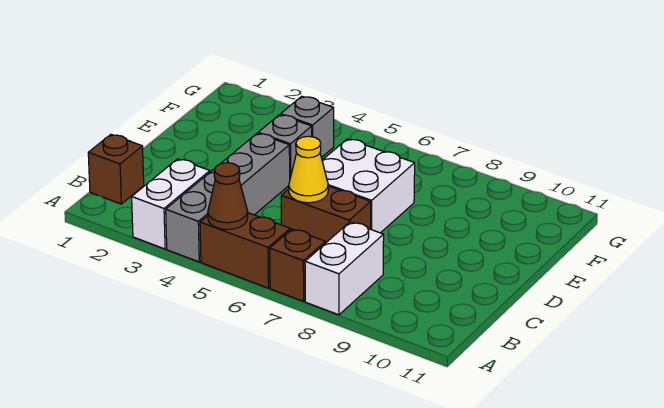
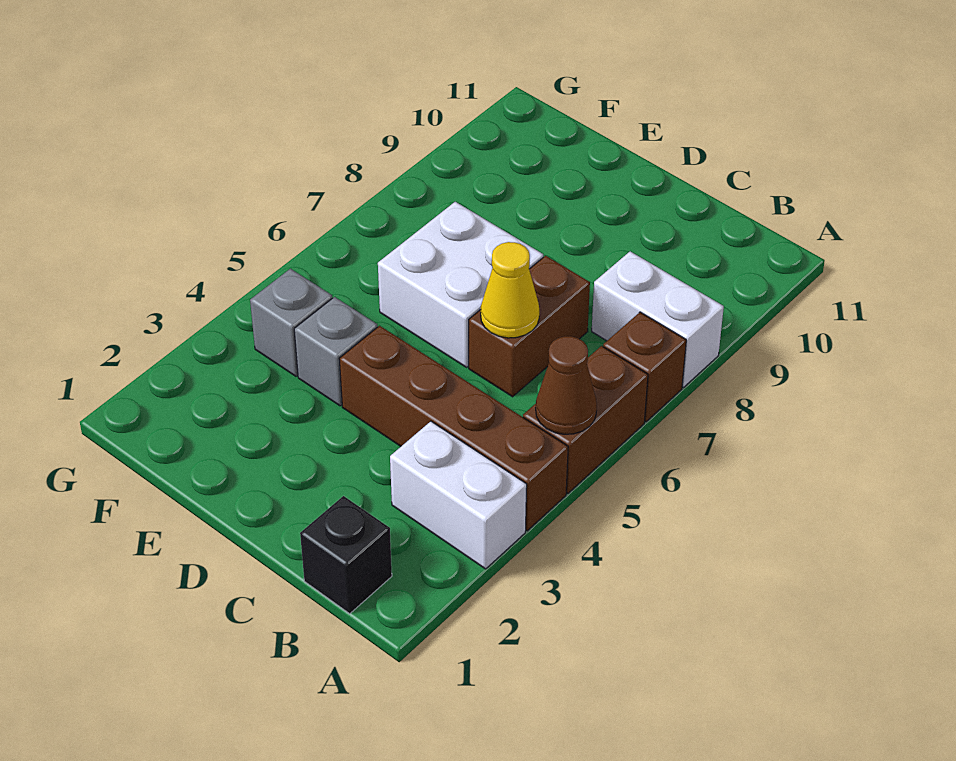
grey 1x4 brick [166,133,290,262] -> brown 1x4 brick [339,326,568,531]
brown 1x1 brick [88,135,144,204] -> black 1x1 brick [300,496,392,614]

